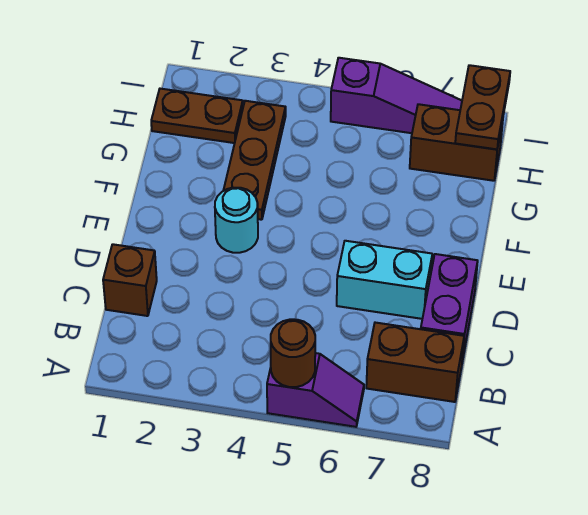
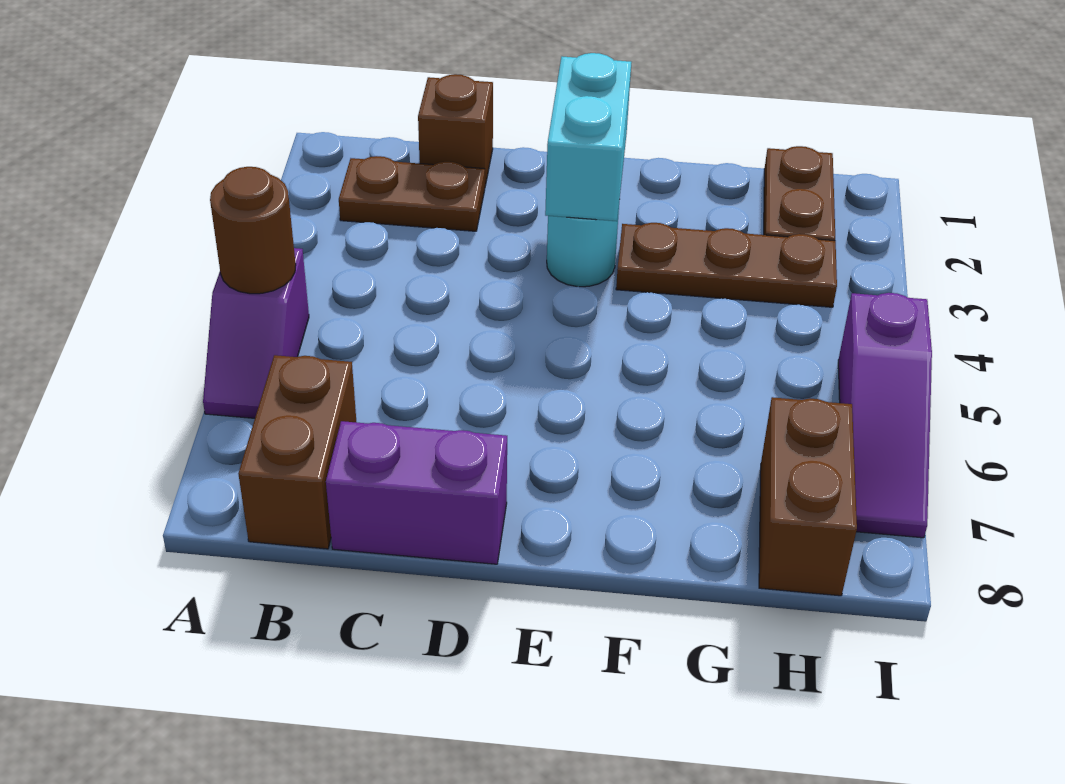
cyan 1x2 brick [337,241,432,319] -> cyan 1x2 brick moved to [545,53,631,221]
brown 1x2 plate [455,65,510,149] -> brown 1x2 plate moved to [339,156,485,231]

